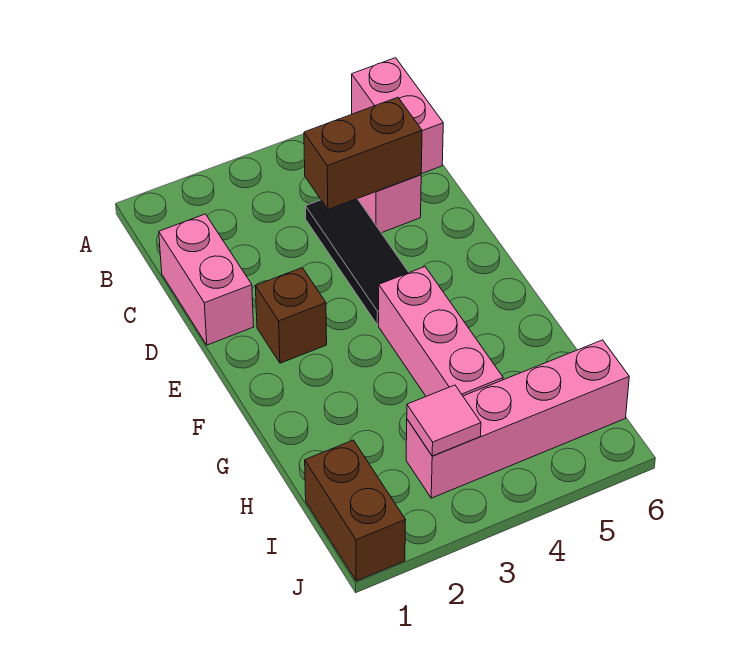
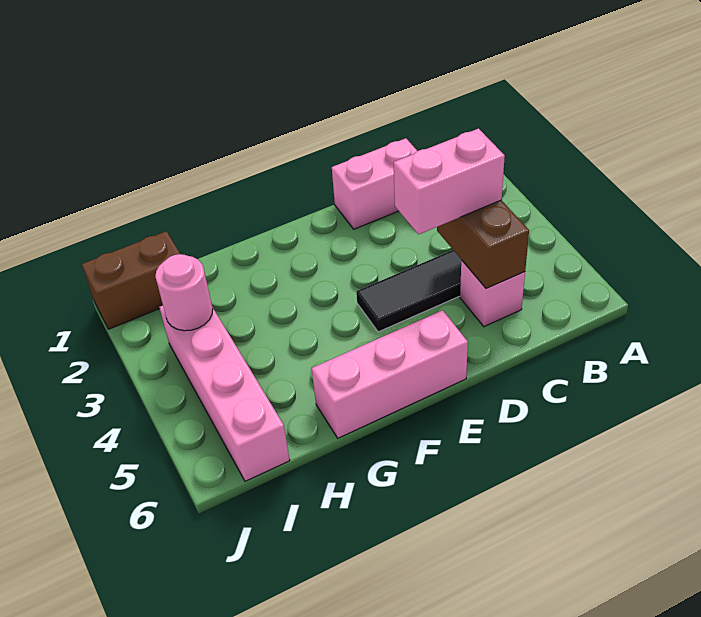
pink 1x2 brick [352,58,443,174] -> pink 1x2 brick moved to [394,129,505,234]
brown 1x1 brick [255,268,327,363] -> none
pink 1x3 brick [379,267,503,396] -> pink 1x3 brick moved to [312,310,468,438]
pink 1x1 tile [407,385,481,456] -> pink 1x1 round brick [155,254,213,331]

